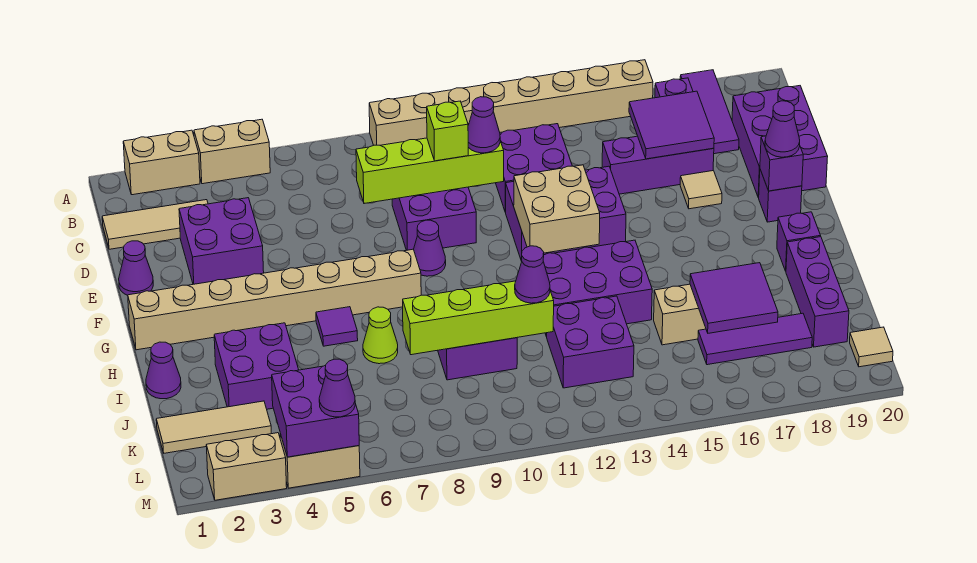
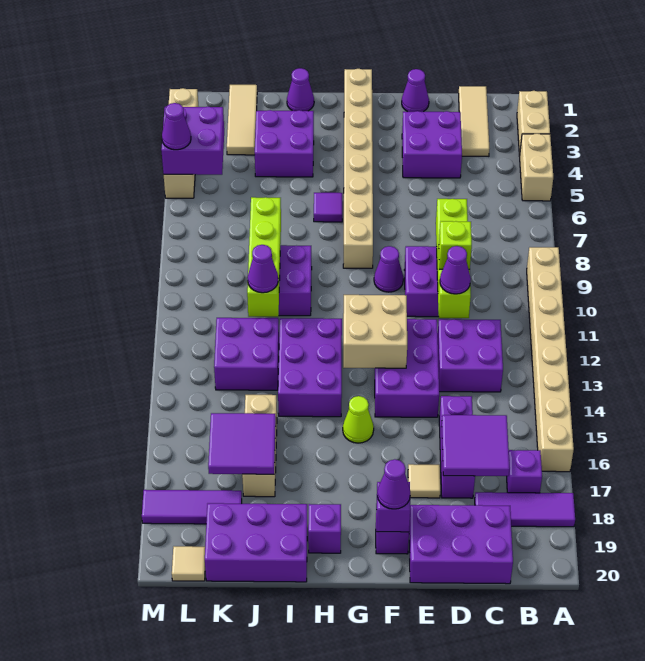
lime 1x1 cone [363,307,398,364] -> lime 1x1 cone moved to [343,396,374,443]
purple 1x3 brick [786,237,849,347] -> purple 2x3 brick [205,503,307,582]
purple 1x3 tile [698,313,812,365] -> purple 1x3 tile turned to [142,490,242,524]

